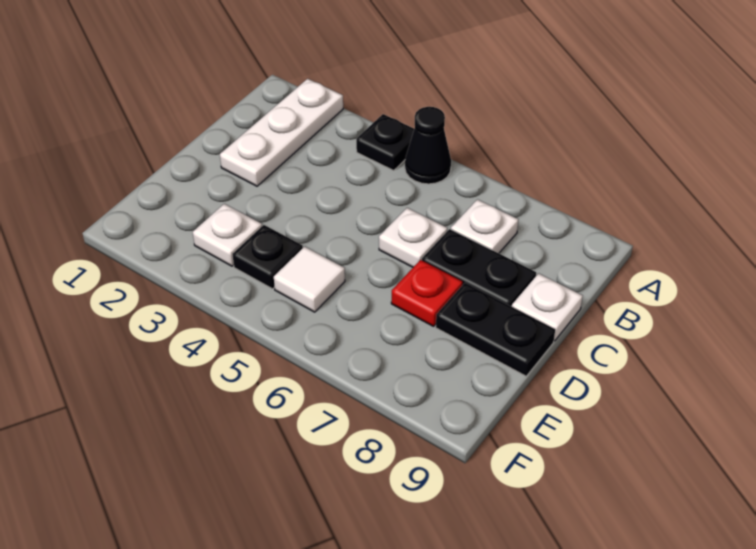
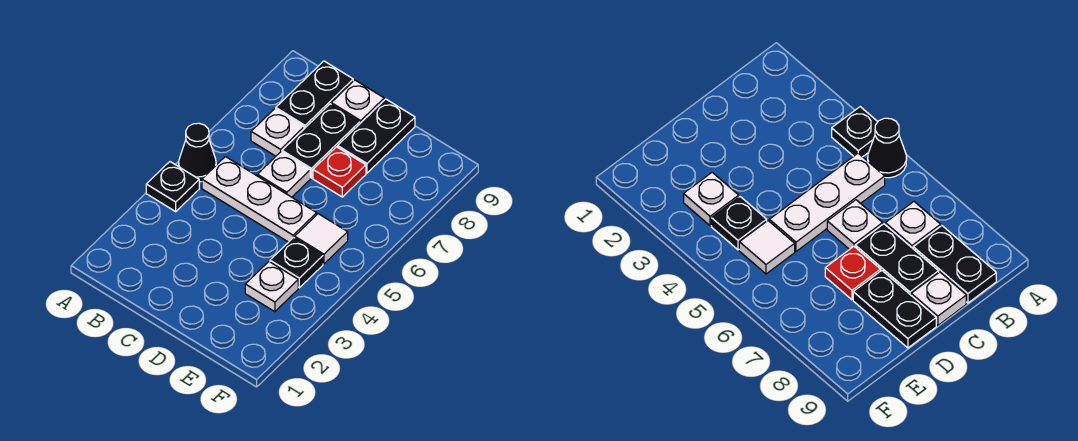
white 1x3 plate [220,79,343,186] -> white 1x3 plate moved to [202,157,317,242]
none -> black 1x2 plate [276,61,353,129]

